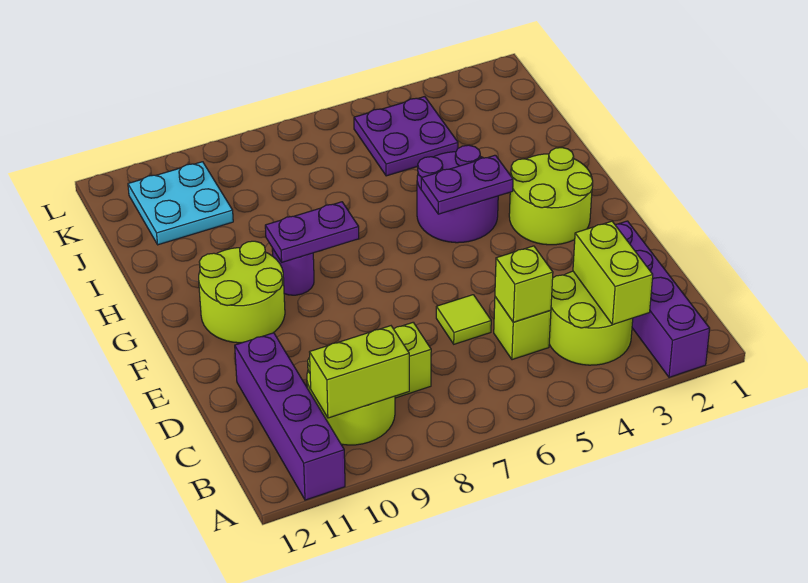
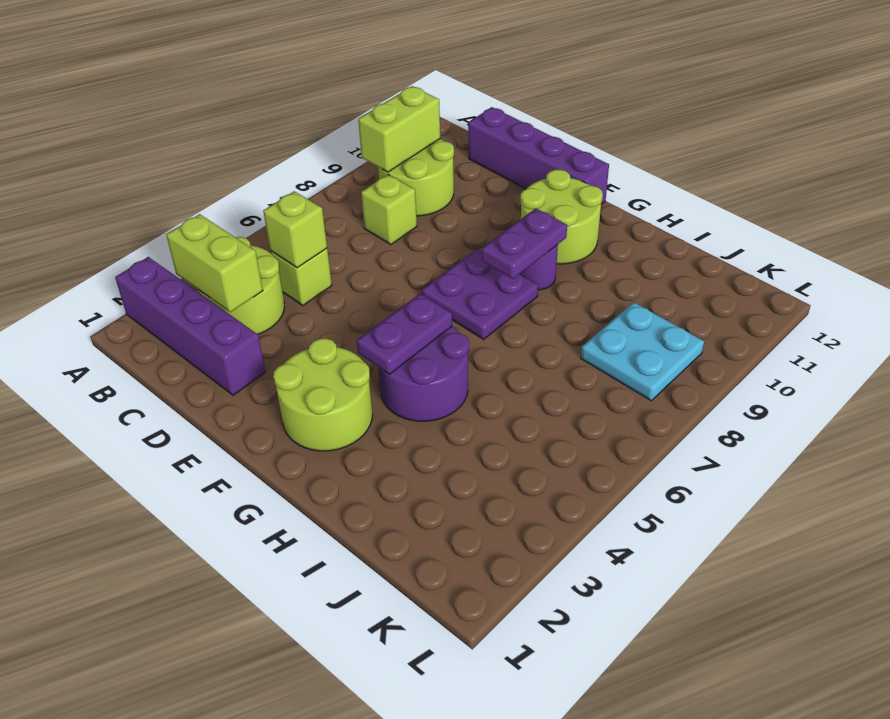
purple 1x4 brick [235,333,345,500] -> purple 1x4 brick moved to [468,107,609,205]
lime 1x1 tile [436,295,491,344] -> none
purple 2x2 plate [354,97,458,176] -> purple 2x2 plate moved to [422,249,538,339]
cyan 2x2 plate [128,162,233,245] -> cyan 2x2 plate moved to [581,302,704,401]

